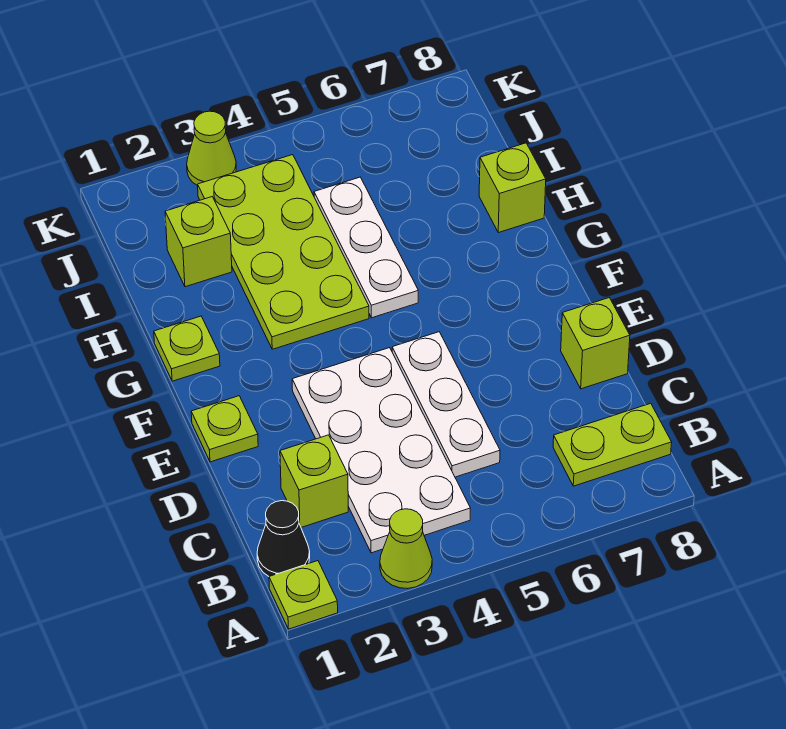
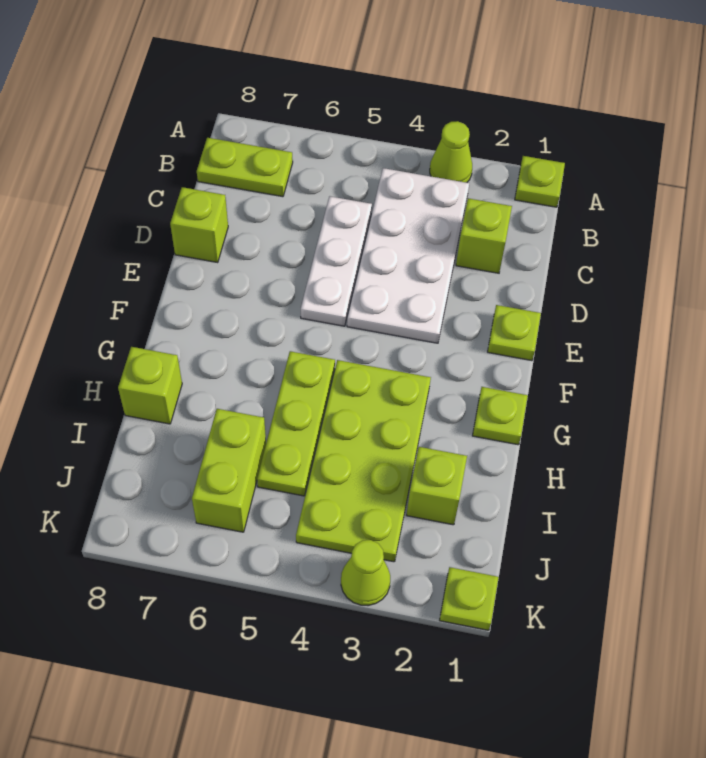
black 1x1 cone [257,501,310,576] -> none
white 1x3 plate [314,177,418,318] -> lime 1x3 plate [257,351,335,496]
none -> lime 1x2 brick [192,409,266,532]
none -> lime 1x1 plate [440,567,499,630]

